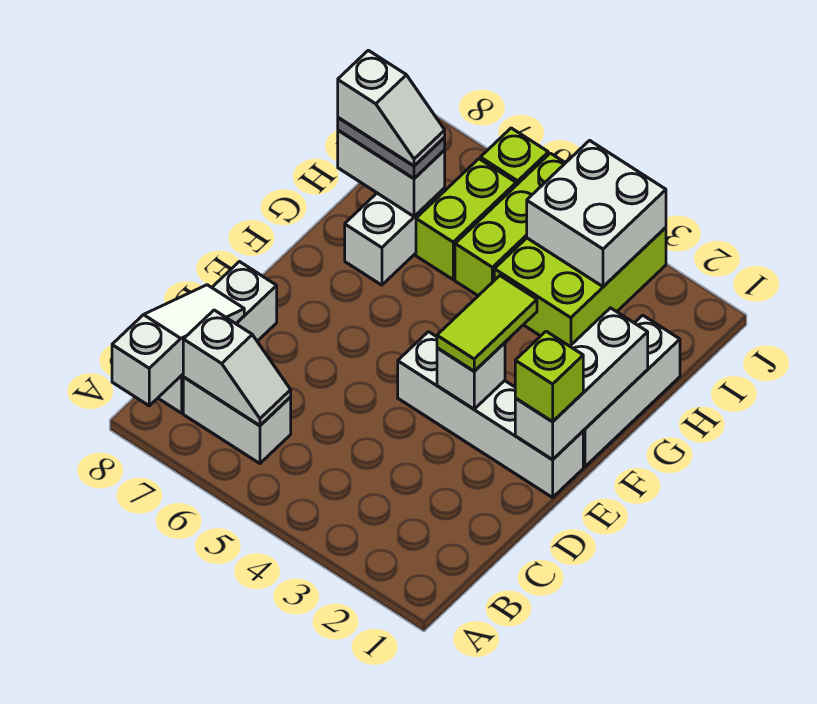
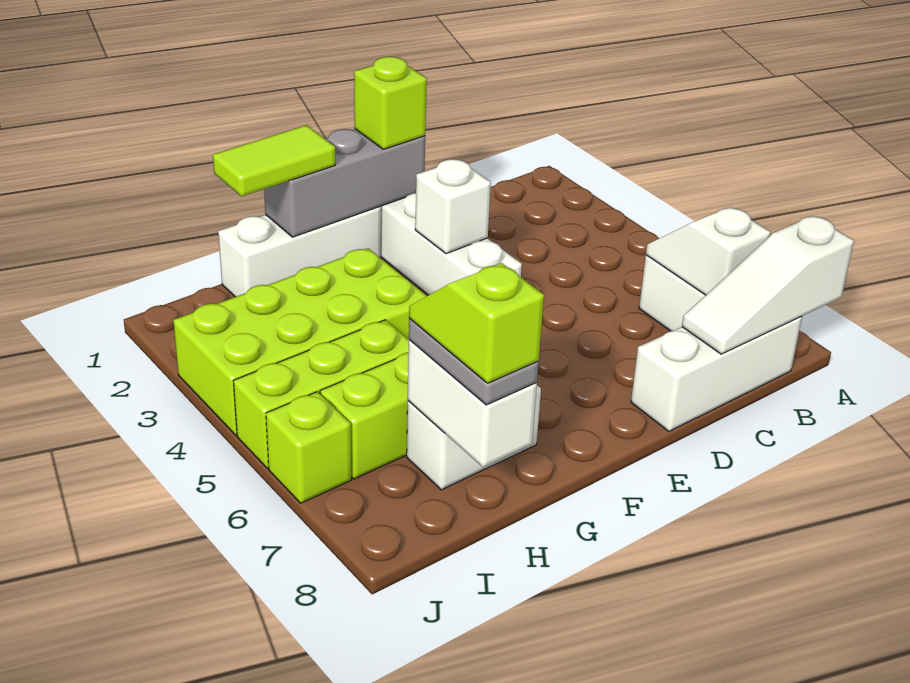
white 1x3 brick [515,308,648,459] -> grey 1x3 brick [264,129,425,237]
lime 1x2 tile [437,276,537,371] -> lime 1x2 tile moved to [213,125,335,196]
lime 2x3 brick [494,228,666,346] -> lime 2x4 brick [173,248,427,435]
white 1x2 slope [338,50,445,166] -> lime 1x2 slope [409,263,544,383]
white 2x2 brick [527,140,666,286] -> none

